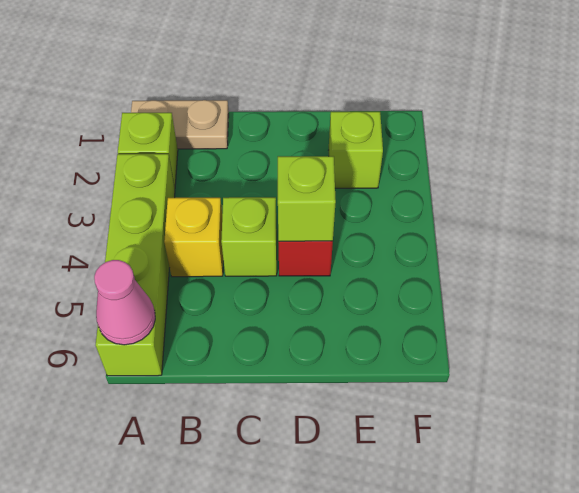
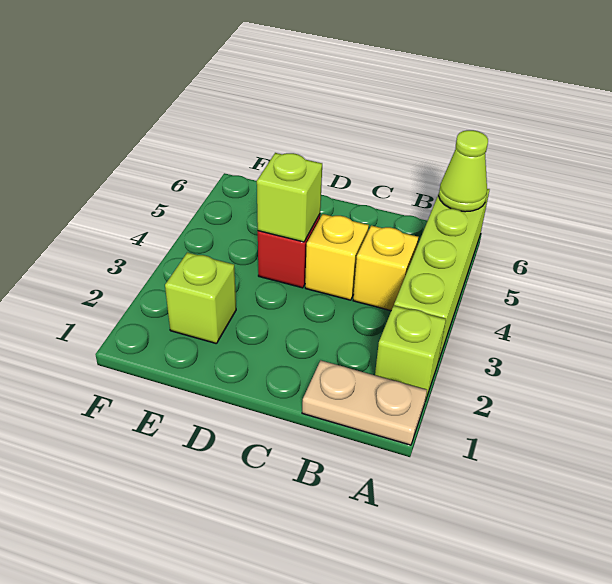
pink 1x1 cone [94,260,155,345] -> lime 1x1 cone [439,130,488,212]
lime 1x1 brick [221,197,277,276] -> yellow 1x1 brick [305,214,369,300]

